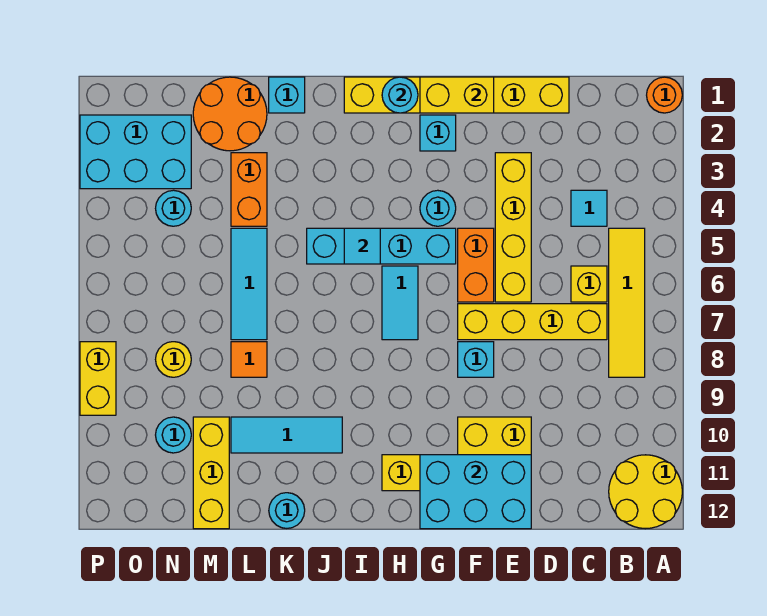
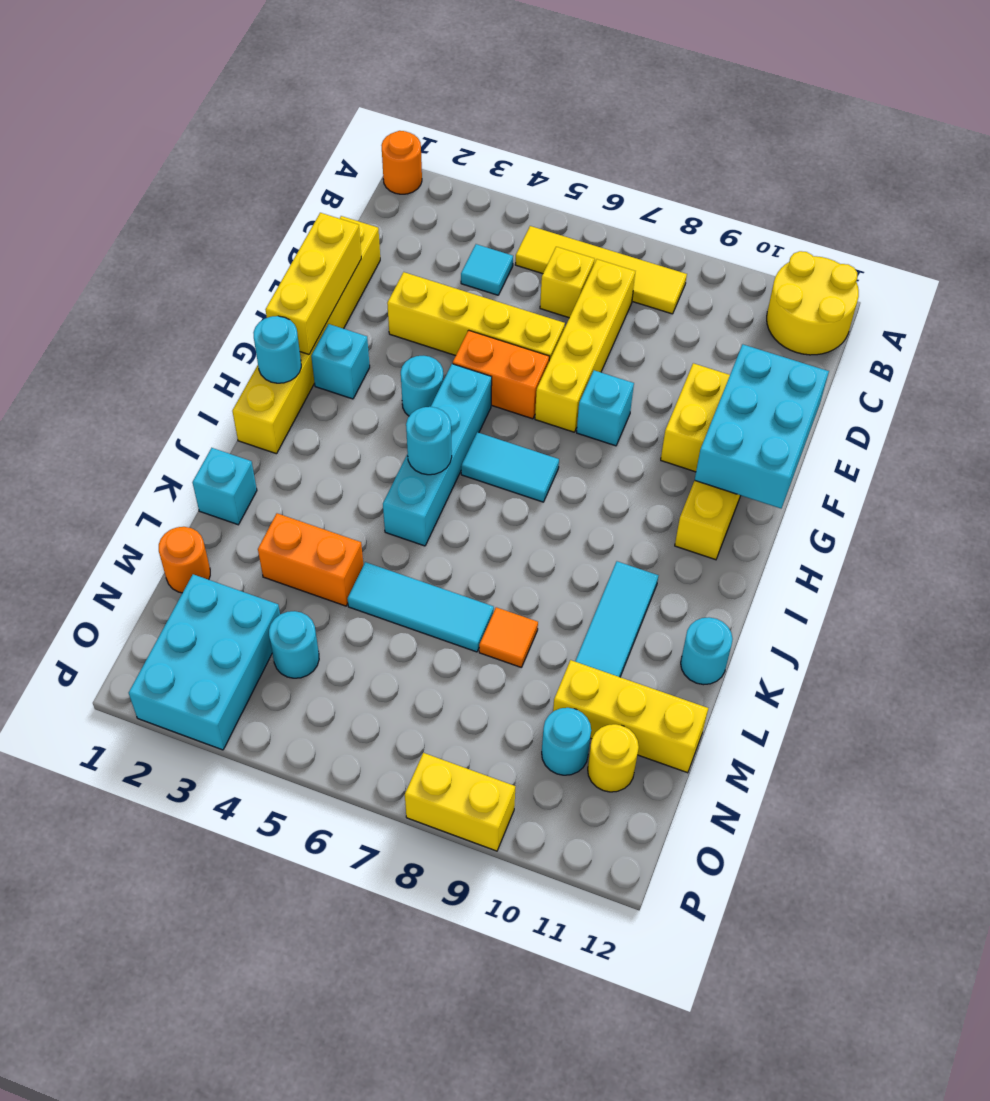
yellow 1x2 brick [420,77,494,113] -> yellow 1x3 brick [266,213,361,354]
cyan 1x1 tile [344,228,380,264] -> cyan 1x1 round brick [406,407,452,475]
orange 2x2 round brick [193,77,267,151] -> orange 1x1 round brick [159,527,210,593]
yellow 1x1 round brick [156,342,191,377] -> yellow 1x1 round brick moved to [588,724,639,792]

